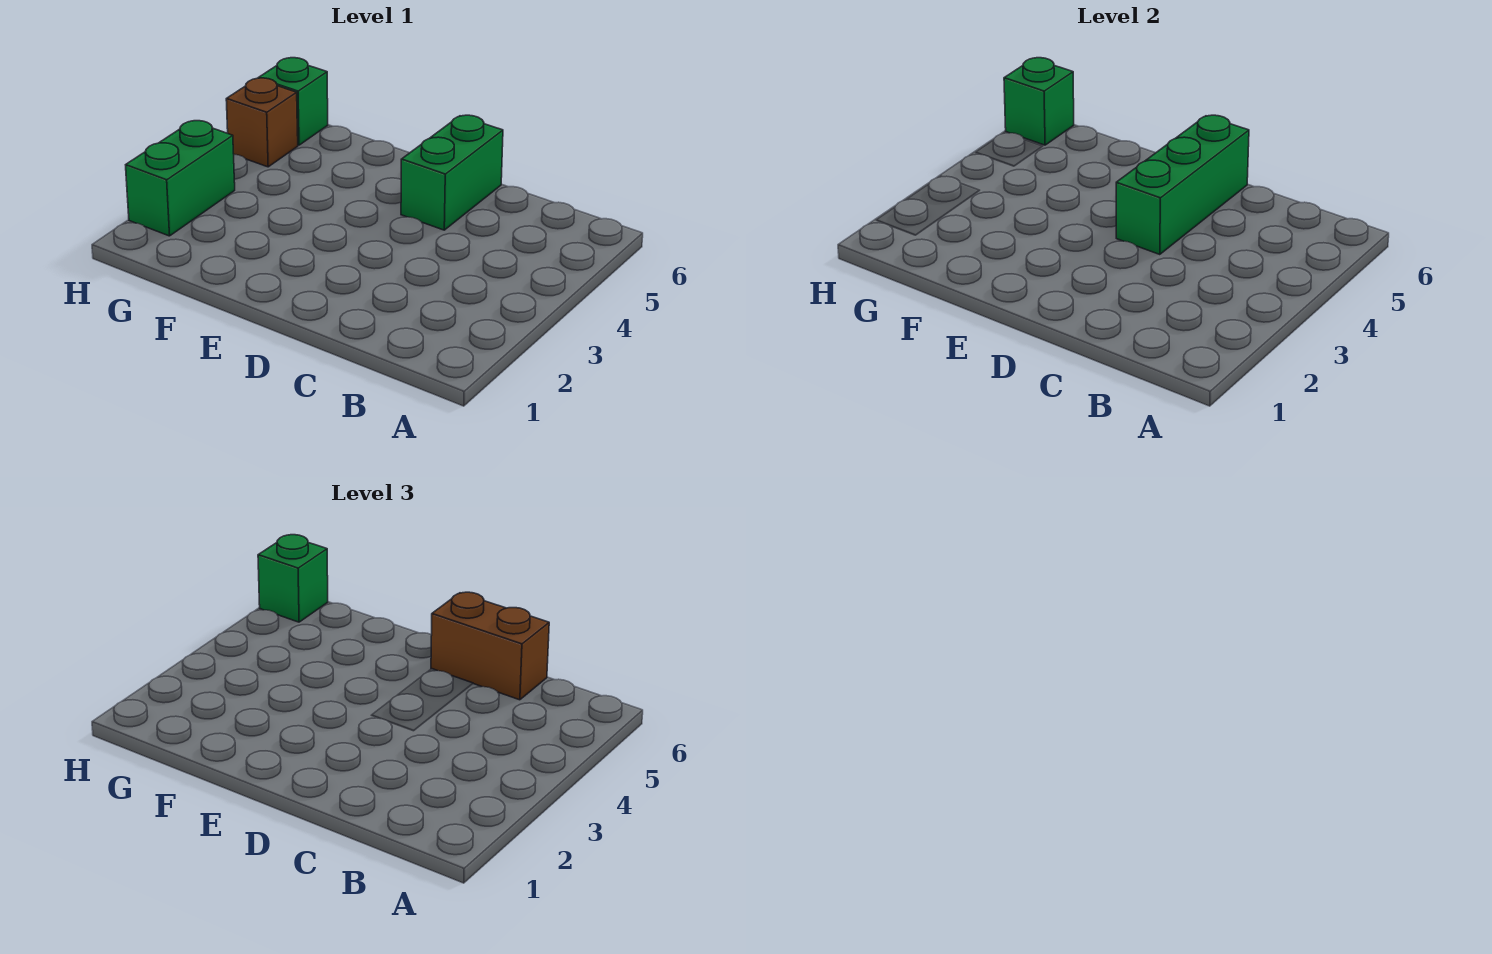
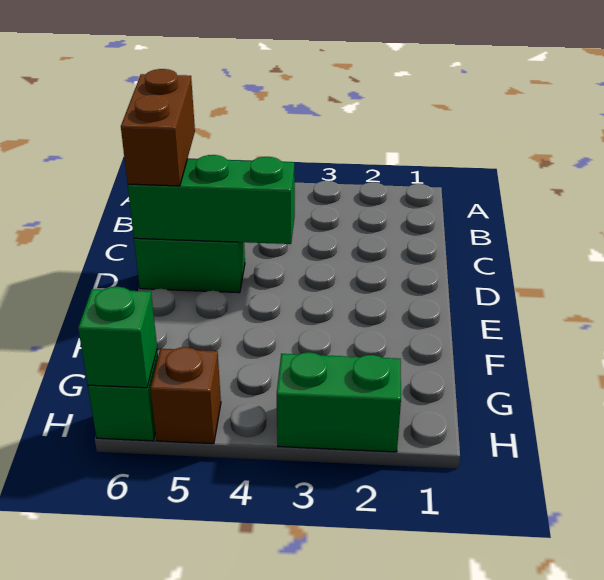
green 1x1 brick [258,535,328,622] -> none

